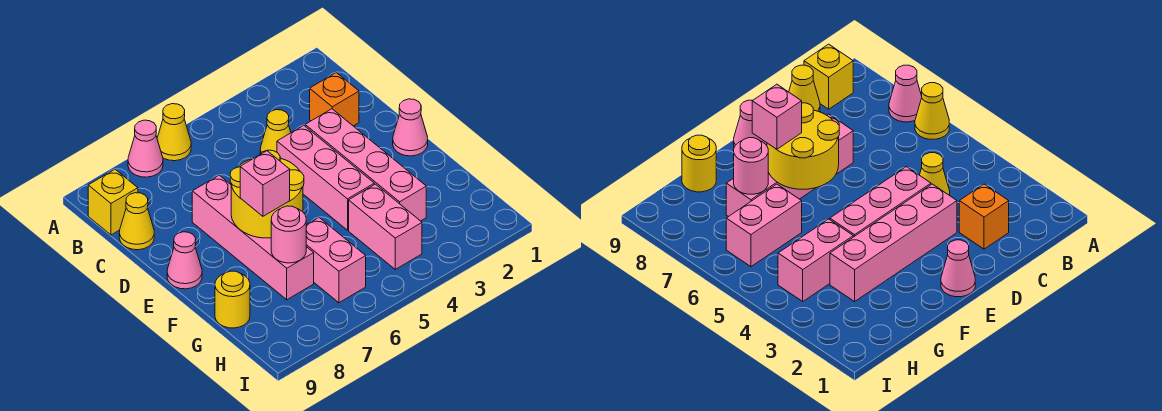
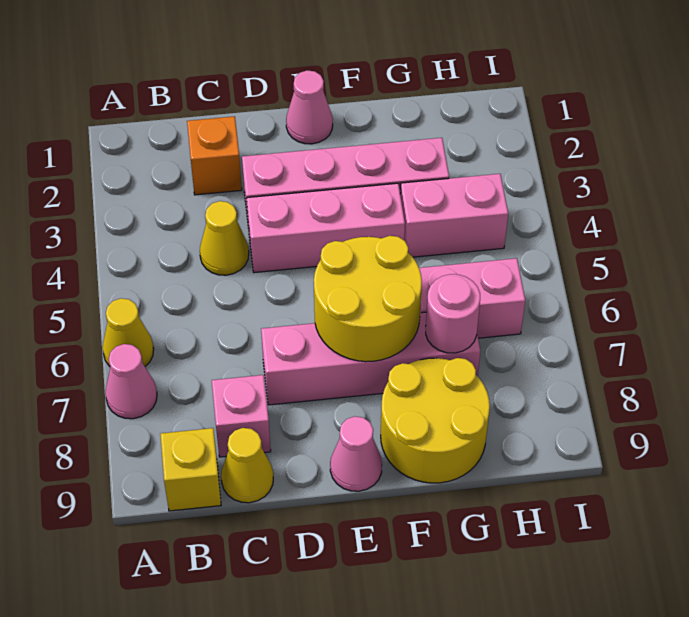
pink 1x1 brick [240,151,290,216] -> pink 1x1 brick moved to [212,375,271,457]
yellow 1x1 round brick [215,271,250,328] -> yellow 2x2 round brick [381,358,490,483]

